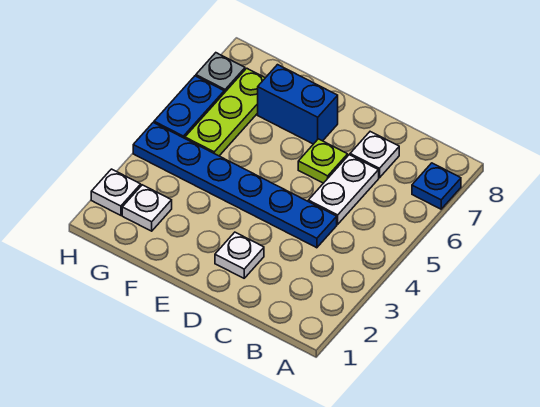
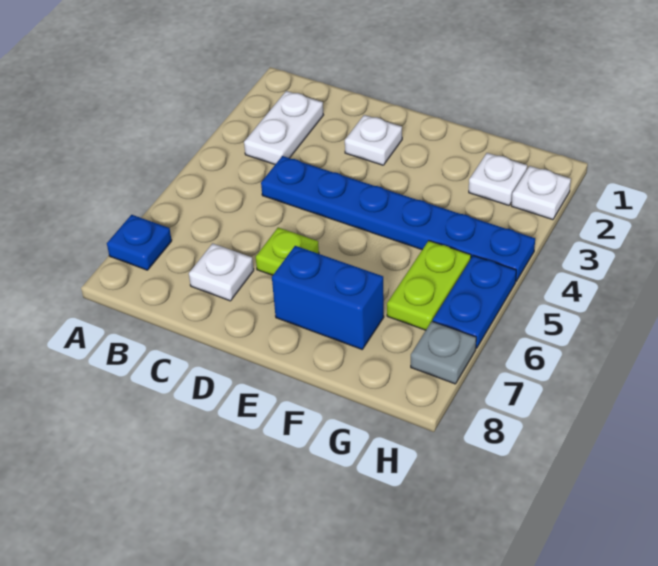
white 1x2 plate [308,155,379,224] -> white 1x2 plate moved to [244,91,323,164]
lime 1x3 plate [185,68,265,156] -> lime 1x2 plate [387,241,471,330]

